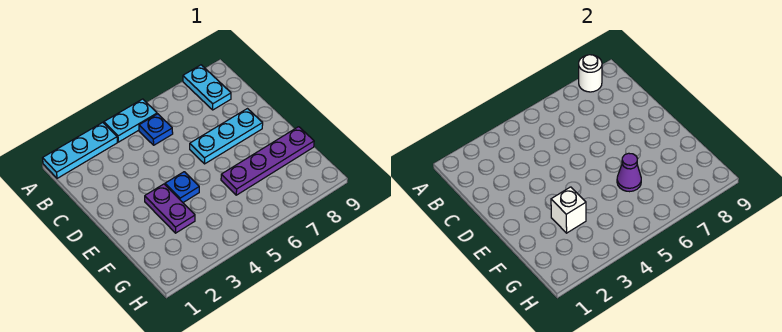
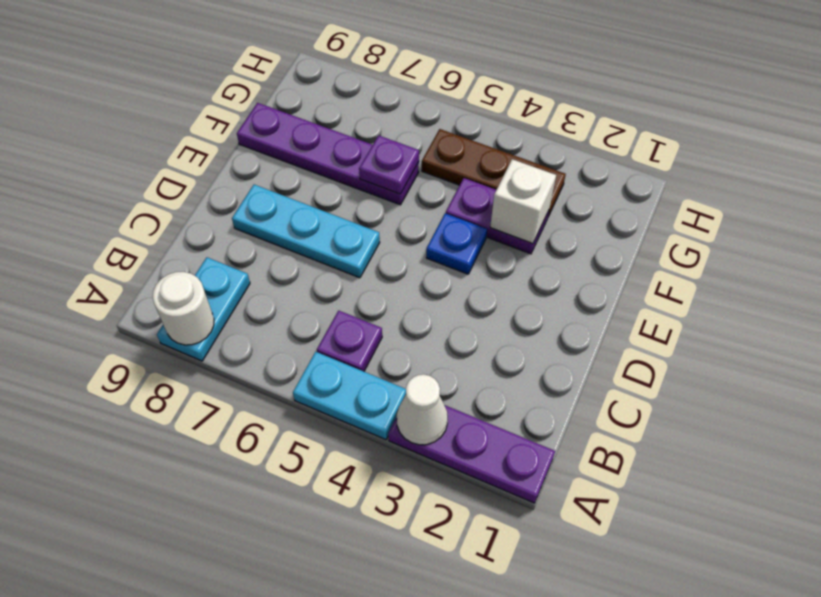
cyan 1x3 plate [43,122,117,178] -> purple 1x3 plate [388,405,555,503]
none -> white 1x1 cone [397,374,448,445]
blue 1x1 plate [139,114,173,145] -> purple 1x1 plate [317,310,382,371]
purple 1x2 plate [145,184,195,233] -> purple 1x2 plate turned to [446,178,549,254]
purple 1x1 cone [617,153,641,192] -> purple 1x1 plate [359,135,419,194]
none -> brown 1x3 plate [422,129,566,216]

